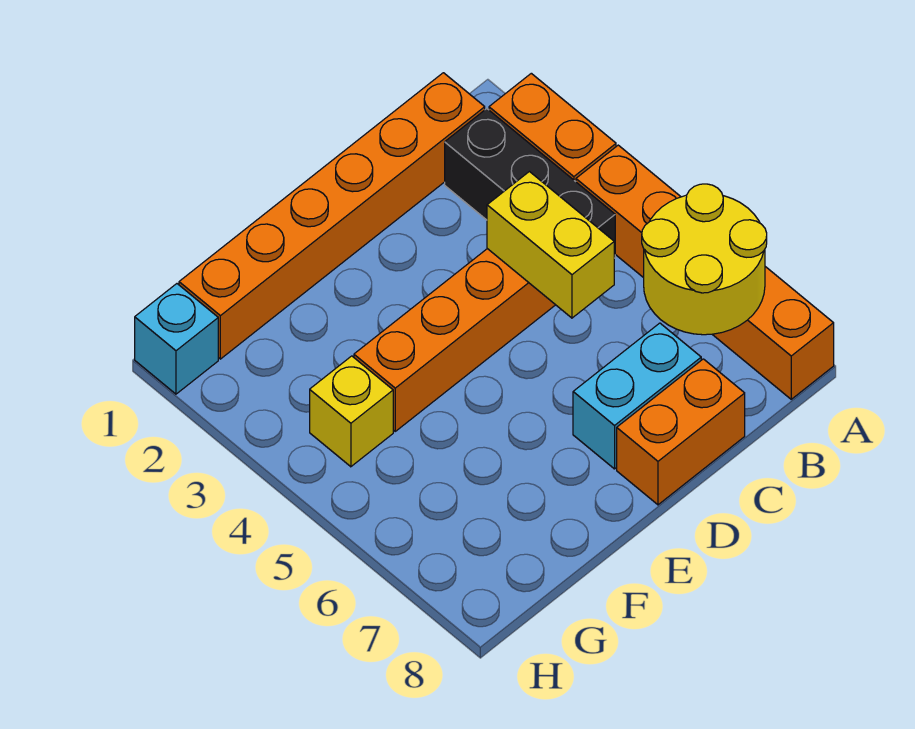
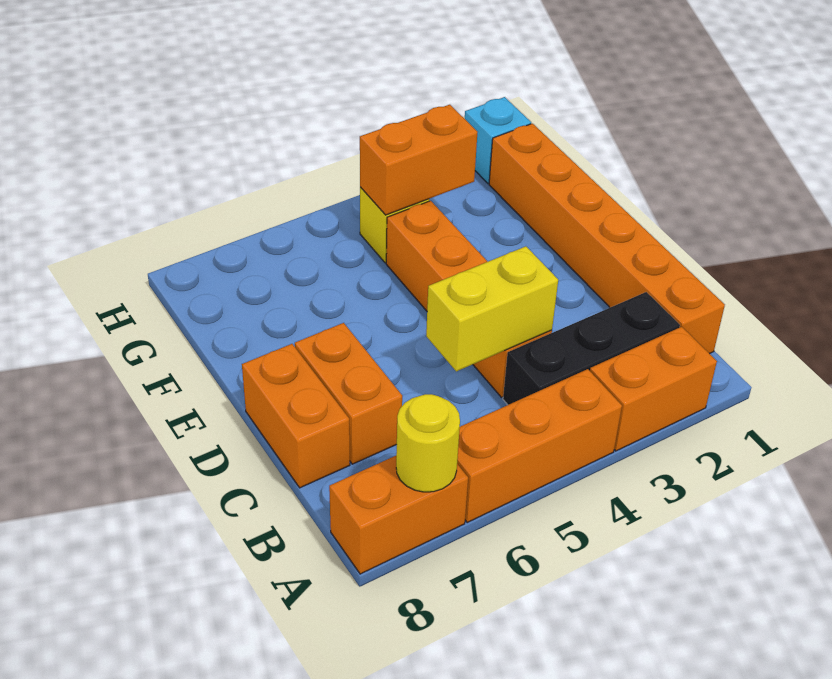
yellow 2x2 round brick [642,184,767,335] -> yellow 1x1 round brick [396,394,460,492]
cyan 1x2 brick [573,323,701,469] -> orange 1x2 brick [295,323,402,464]
none -> orange 1x2 brick [360,105,477,215]

